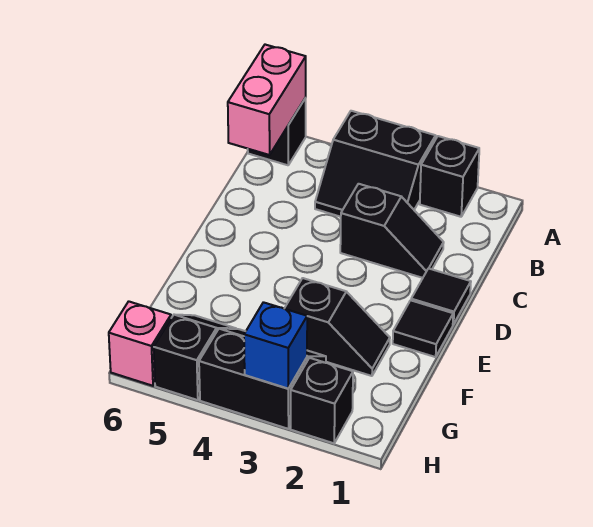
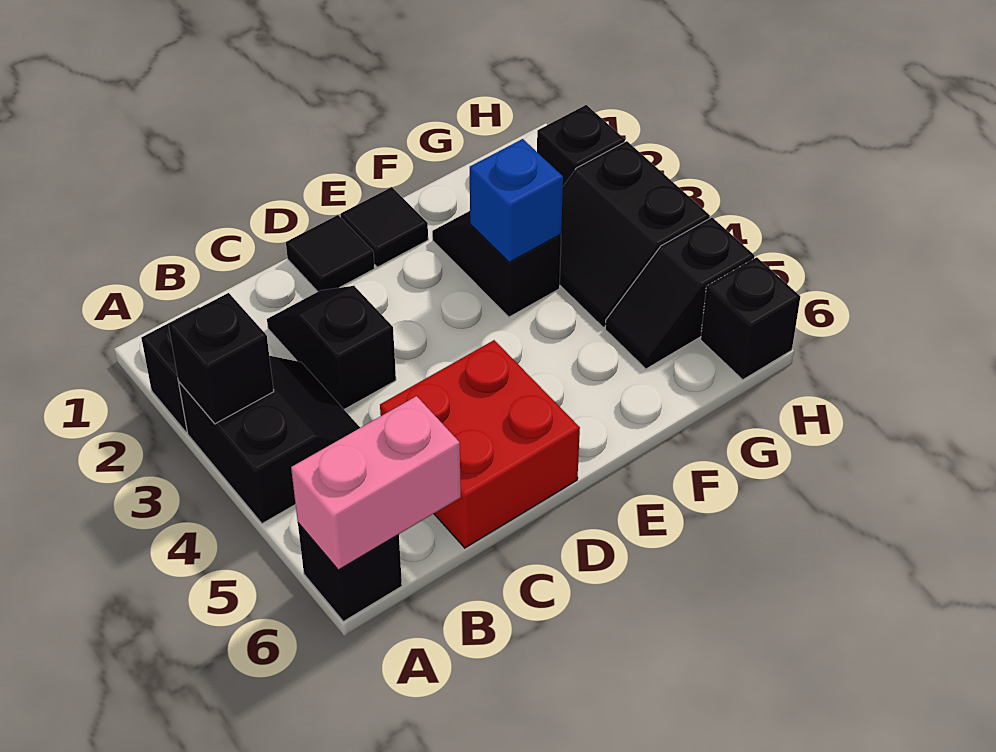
none -> black 1x1 brick [168,293,274,424]
none -> red 2x2 brick [380,340,580,548]
blue 1x1 brick [244,302,307,388] -> blue 1x1 brick moved to [470,139,563,262]
pink 1x1 brick [109,301,171,386] -> black 1x1 brick [701,257,800,380]

